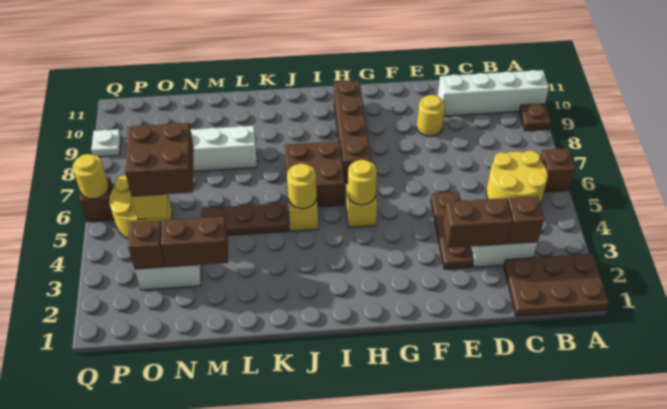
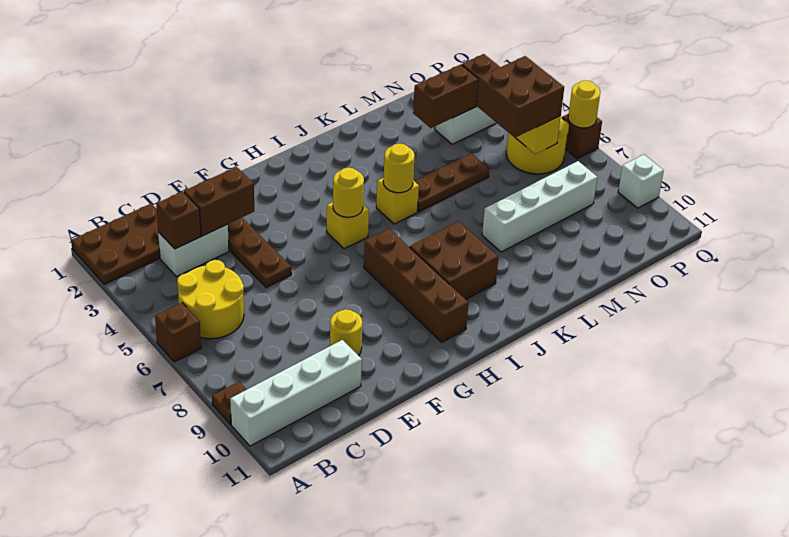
brown 2x2 brick [285,141,345,207] -> brown 2x2 brick moved to [410,221,498,299]
white 1x1 plate [91,129,121,157] -> white 1x1 brick [618,155,664,208]

